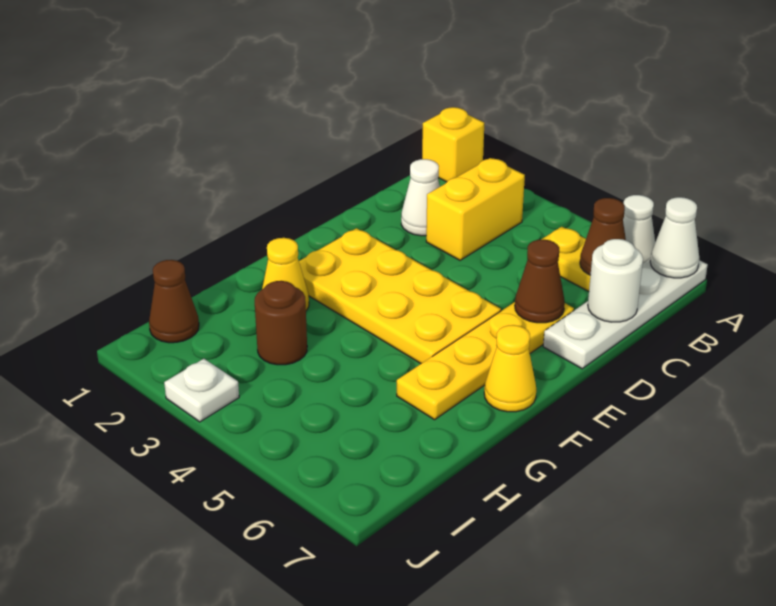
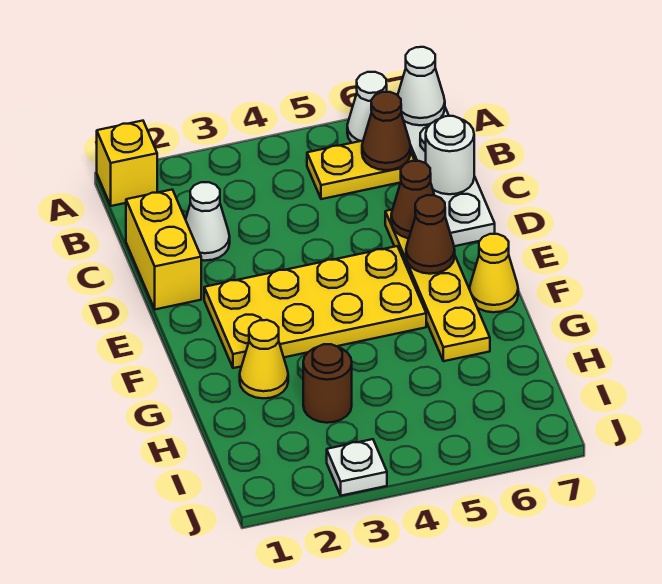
yellow 1x2 brick [426,158,525,260] -> yellow 1x2 brick moved to [126,190,201,309]
brown 1x1 cone [149,260,199,343] -> brown 1x1 cone moved to [406,195,455,274]

